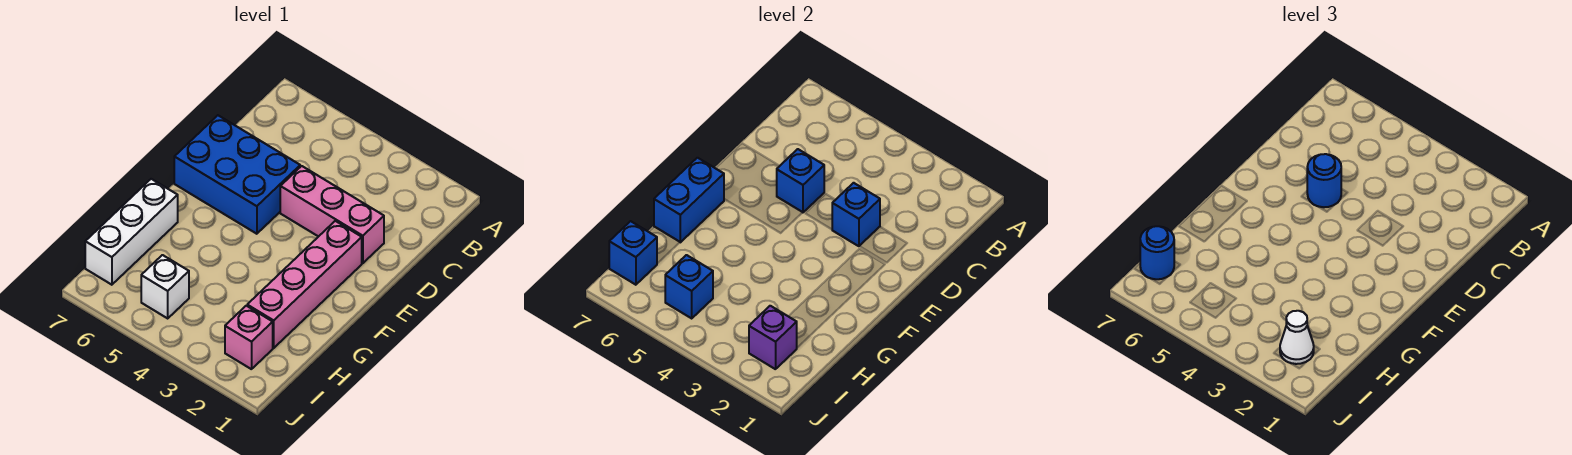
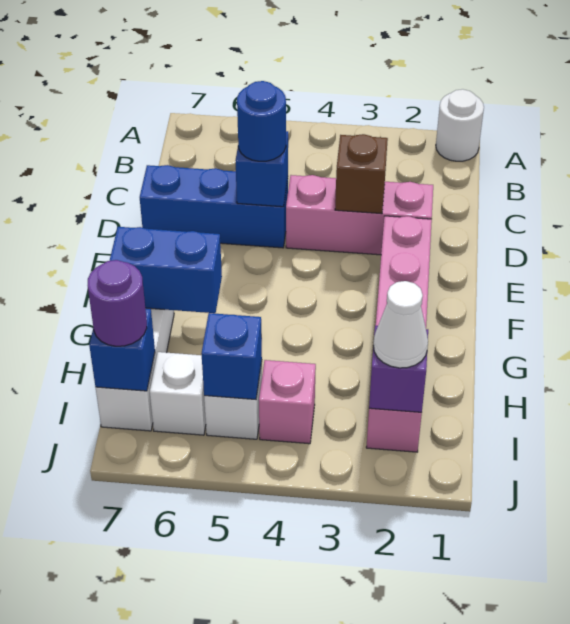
none -> white 1x1 round brick [436,89,484,161]
blue 1x1 brick [832,183,880,246] -> brown 1x1 brick [335,134,388,214]
blue 2x3 brick [174,115,300,234] -> blue 1x3 brick [140,165,288,248]
blue 1x2 brick [654,158,724,242] -> blue 1x2 brick turned to [110,227,222,313]
none -> pink 1x1 brick [259,360,316,444]
none -> white 1x1 brick [150,352,206,435]
blue 1x1 round brick [1140,226,1174,279] -> purple 1x1 round brick [88,260,147,346]

